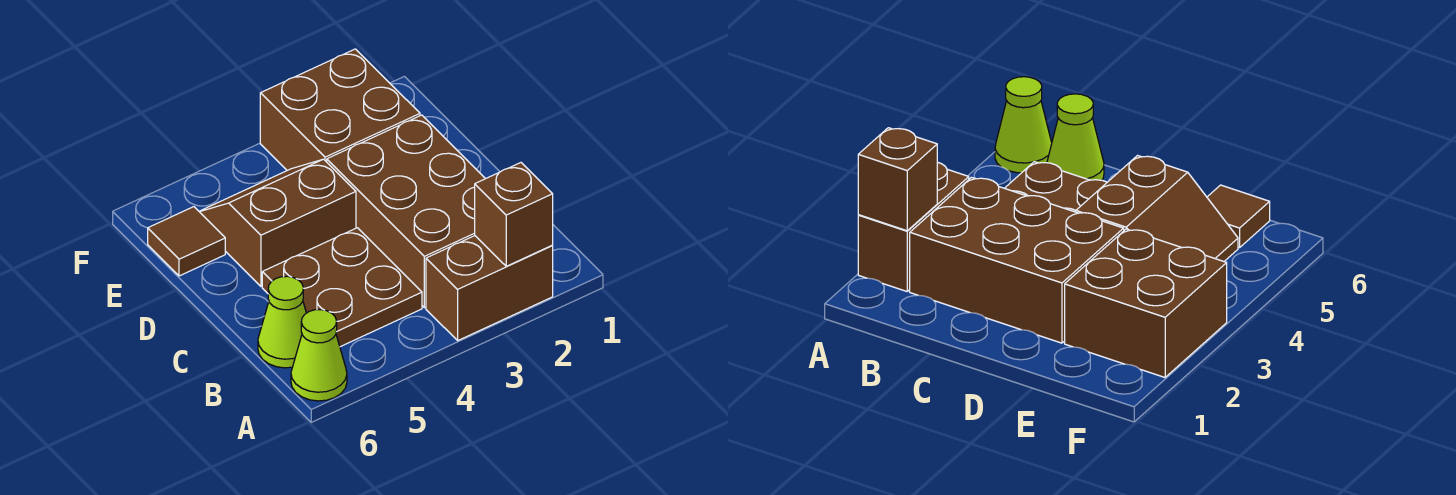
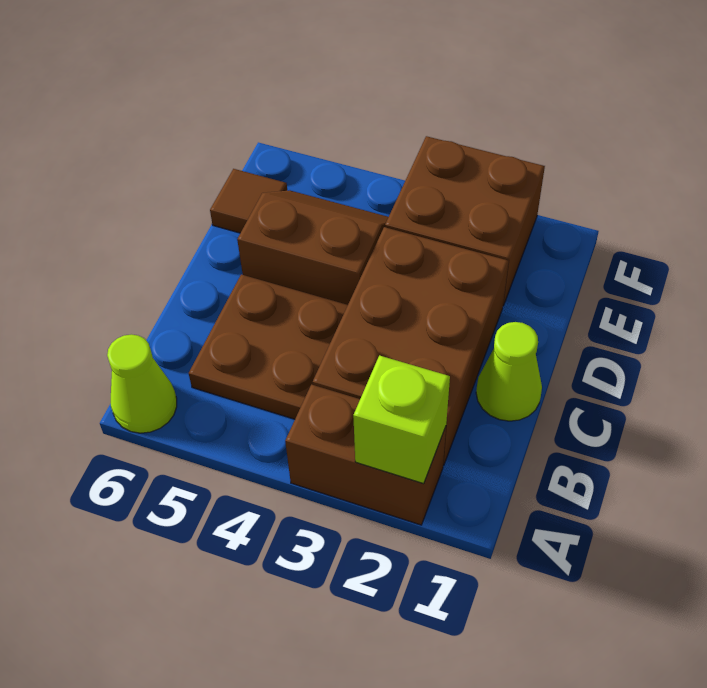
brown 1x1 brick [475,163,553,266] -> lime 1x1 brick [353,355,450,484]
lime 1x1 cone [258,276,306,368] -> lime 1x1 cone moved to [476,322,542,421]

